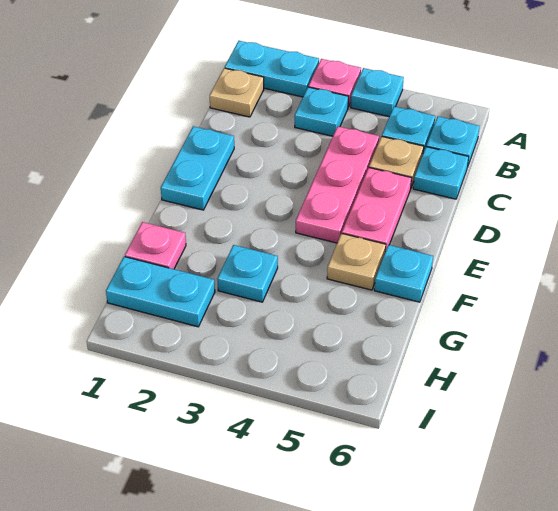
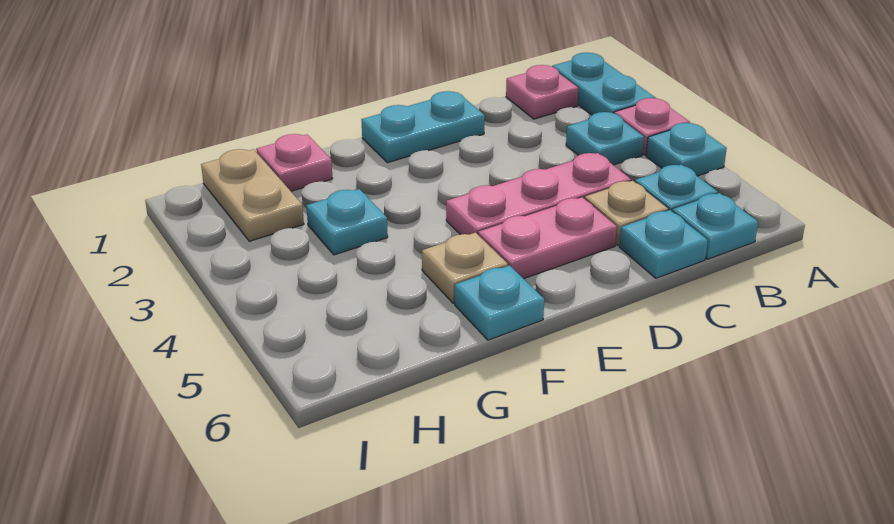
tan 1x1 plate [210,68,264,117] -> pink 1x1 plate [506,65,578,119]
cyan 1x2 plate [106,257,215,327] -> tan 1x2 plate [201,149,304,241]

